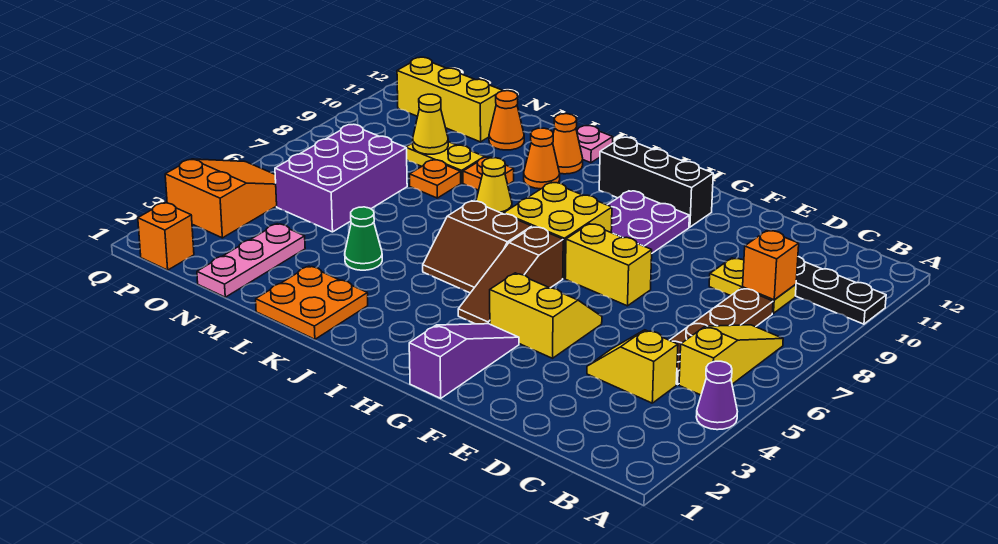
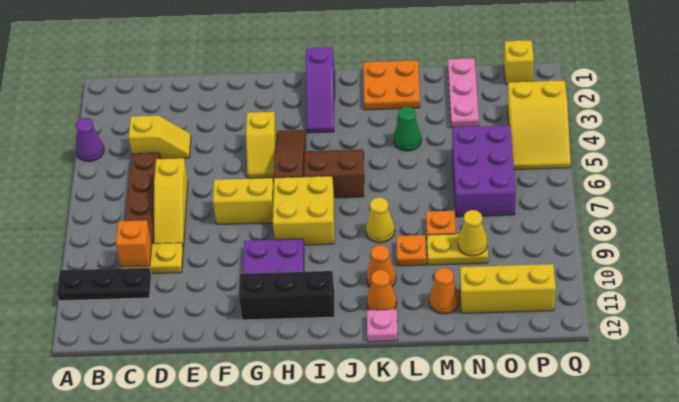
yellow 1x3 slope [679,325,783,395] -> yellow 1x3 slope moved to [154,158,188,248]
yellow 2x2 slope [490,273,602,358] -> yellow 1x2 slope [246,112,277,178]
purple 1x3 slope [409,324,519,398] -> purple 1x3 slope moved to [306,47,335,133]
orange 1x1 brick [138,203,194,270] -> yellow 1x1 brick [504,40,534,84]
orange 2x3 slope [165,159,277,238] -> yellow 2x3 slope [507,81,571,170]

